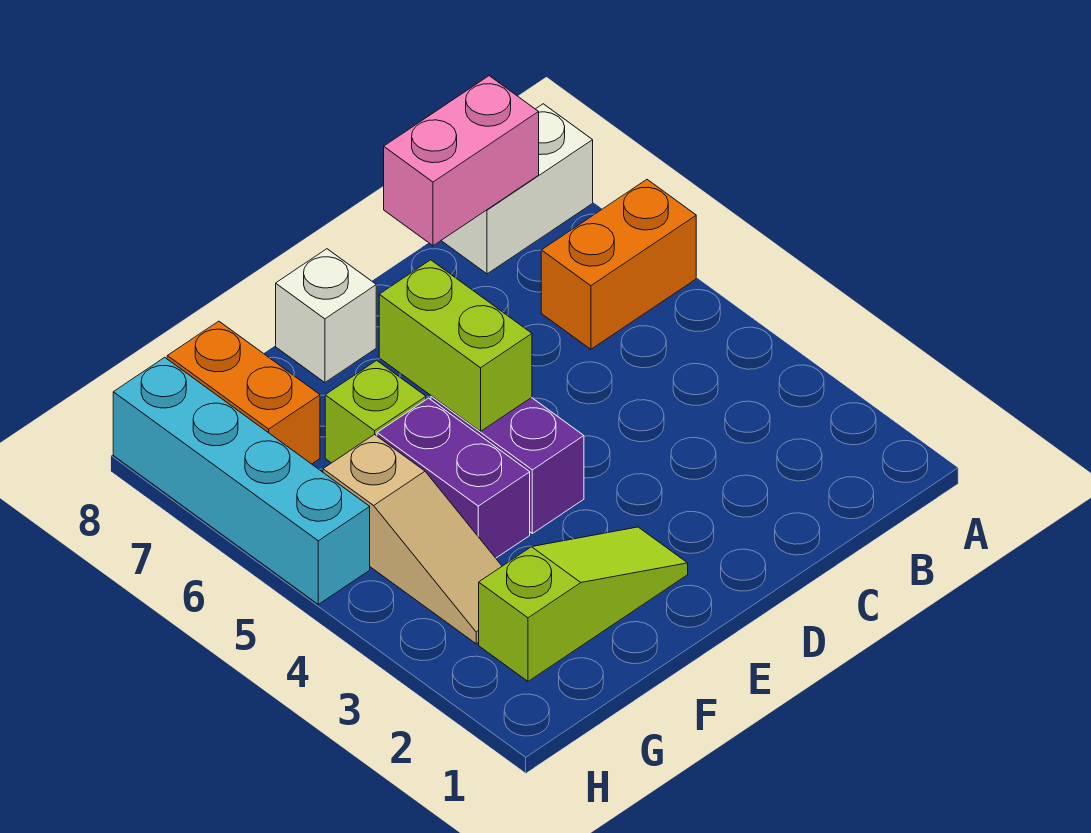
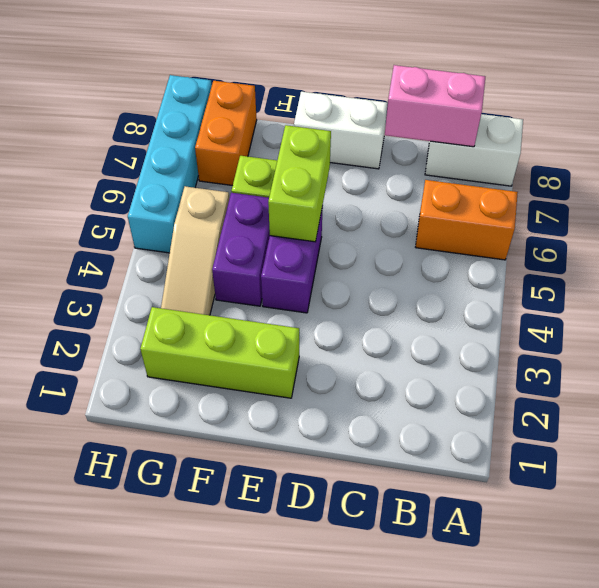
lime 1x3 slope [479,527,688,681] -> lime 1x3 brick [140,307,299,398]
white 1x1 brick [276,249,376,382] -> white 1x2 brick [294,92,388,169]

